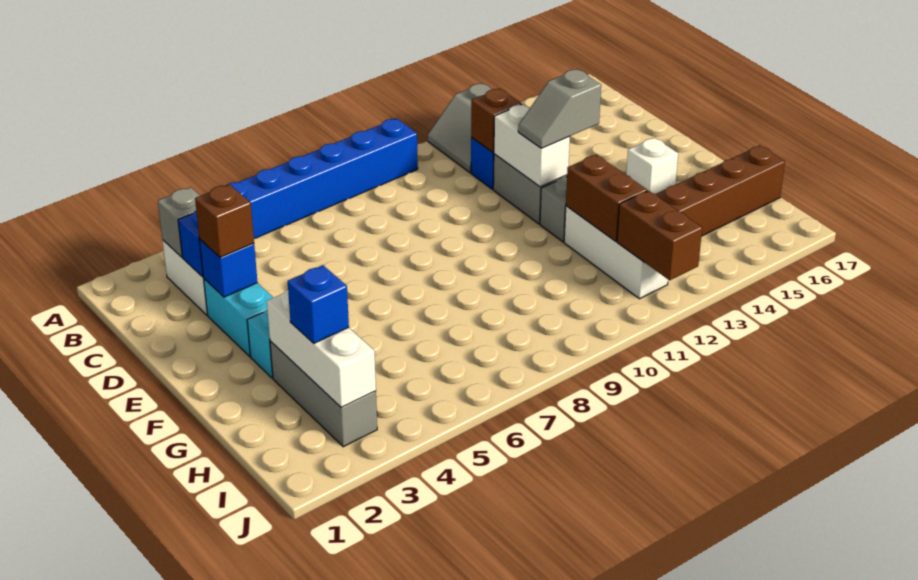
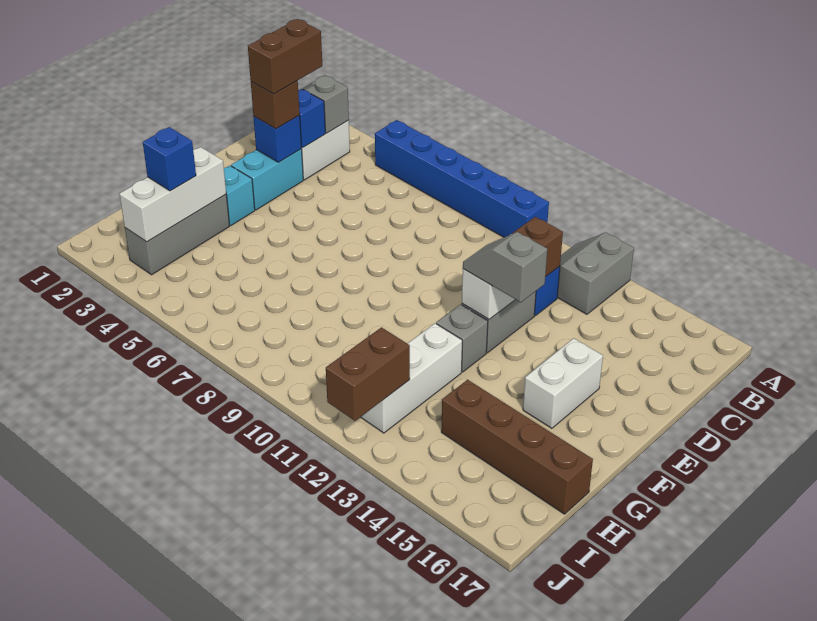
white 1x1 brick [626,138,678,194] -> white 1x2 brick [523,338,603,428]
brown 1x2 brick [566,155,647,241] -> brown 1x2 brick moved to [248,19,322,94]

